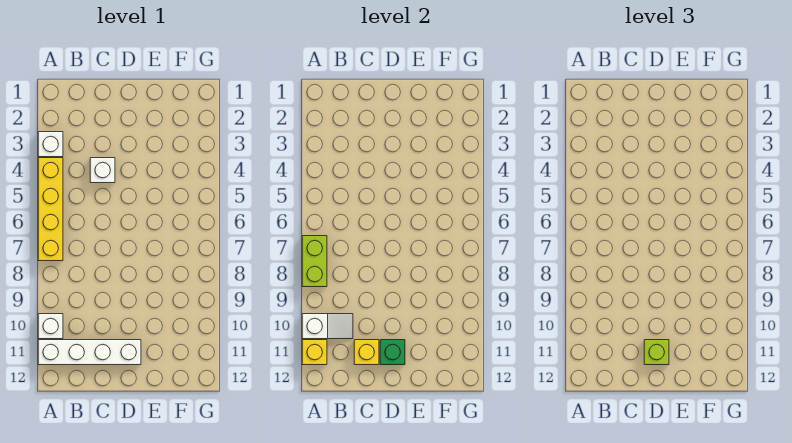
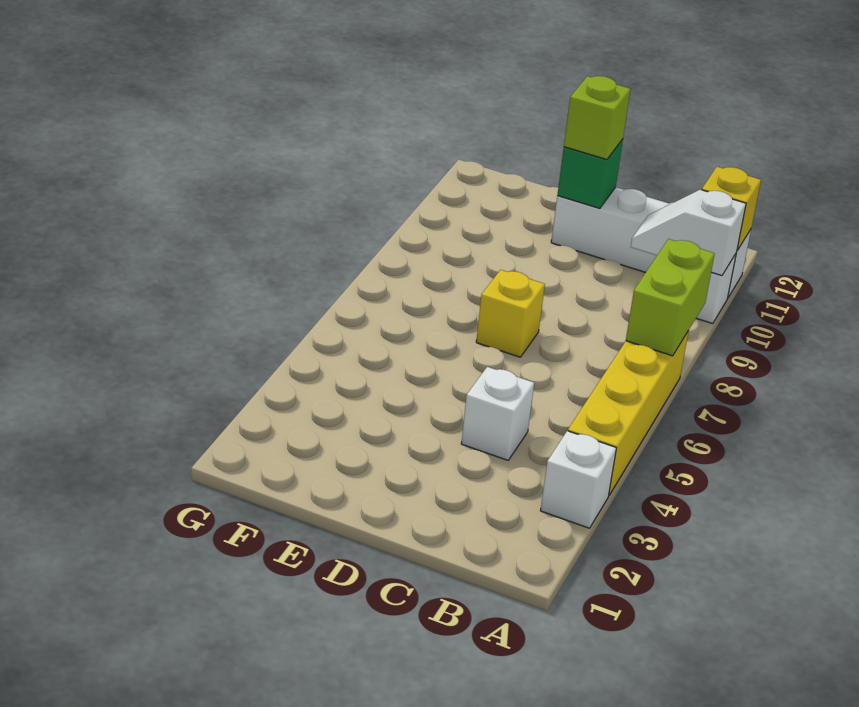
yellow 1x1 brick [354,340,379,365] -> yellow 1x1 brick moved to [476,270,545,357]

